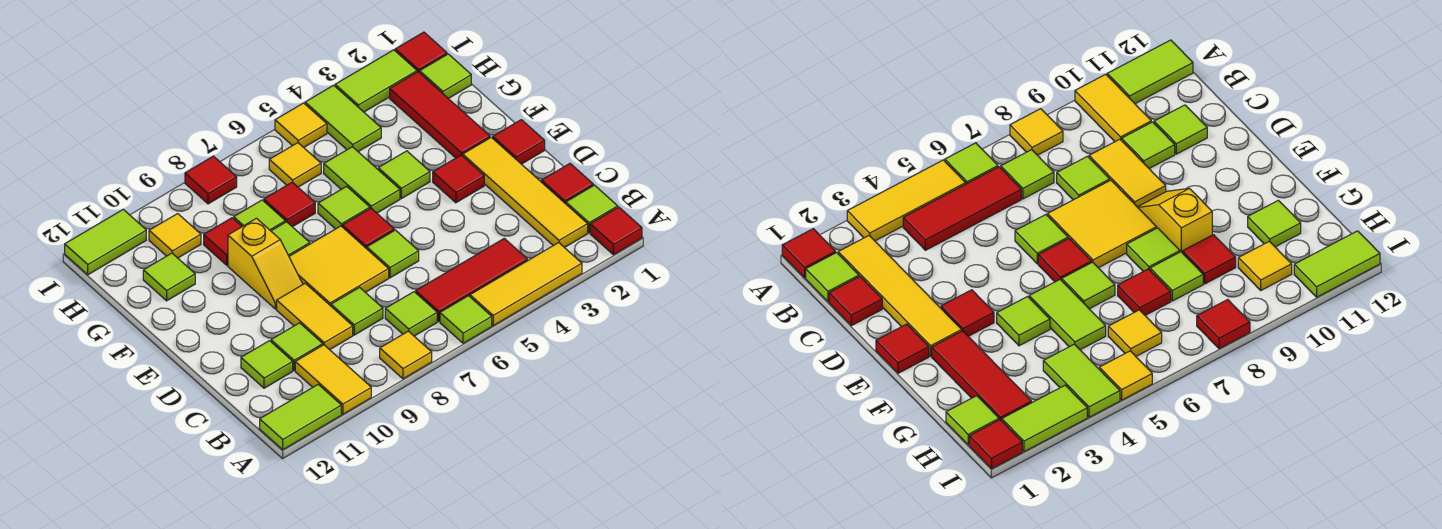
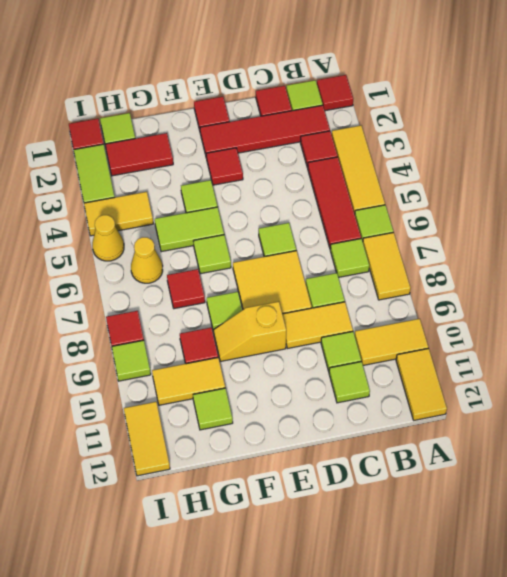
yellow 1x1 tile [380,331,432,379] -> yellow 1x2 tile [363,232,411,300]
lime 1x2 tile [260,385,341,450] -> yellow 1x2 tile [396,348,447,420]
yellow 1x4 tile [463,137,588,248] -> red 1x4 tile [200,105,330,158]
red 1x1 tile [342,208,394,249] -> red 1x1 tile moved to [301,131,338,168]
yellow 1x2 slope [228,218,303,309] -> yellow 1x2 slope turned to [214,302,286,362]
red 1x3 tile [390,72,490,158] -> red 1x2 tile [105,133,173,176]
lime 1x1 tile [234,200,285,231] -> lime 1x1 tile moved to [112,340,151,381]
lime 1x2 tile [305,85,381,152] -> yellow 1x2 tile [84,192,153,236]
yellow 1x1 tile [269,143,321,187] -> yellow 1x1 cone [131,237,163,283]
yellow 1x1 tile [149,214,201,258] -> yellow 1x2 tile [152,357,225,405]
yellow 1x1 tile [275,103,327,147] -> yellow 1x1 cone [92,215,124,261]
lime 1x2 tile [65,209,146,275] -> yellow 1x2 tile [124,402,170,476]

